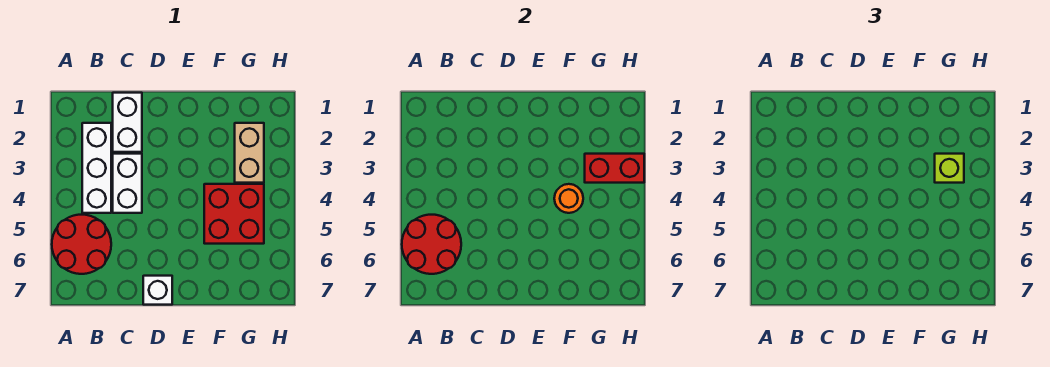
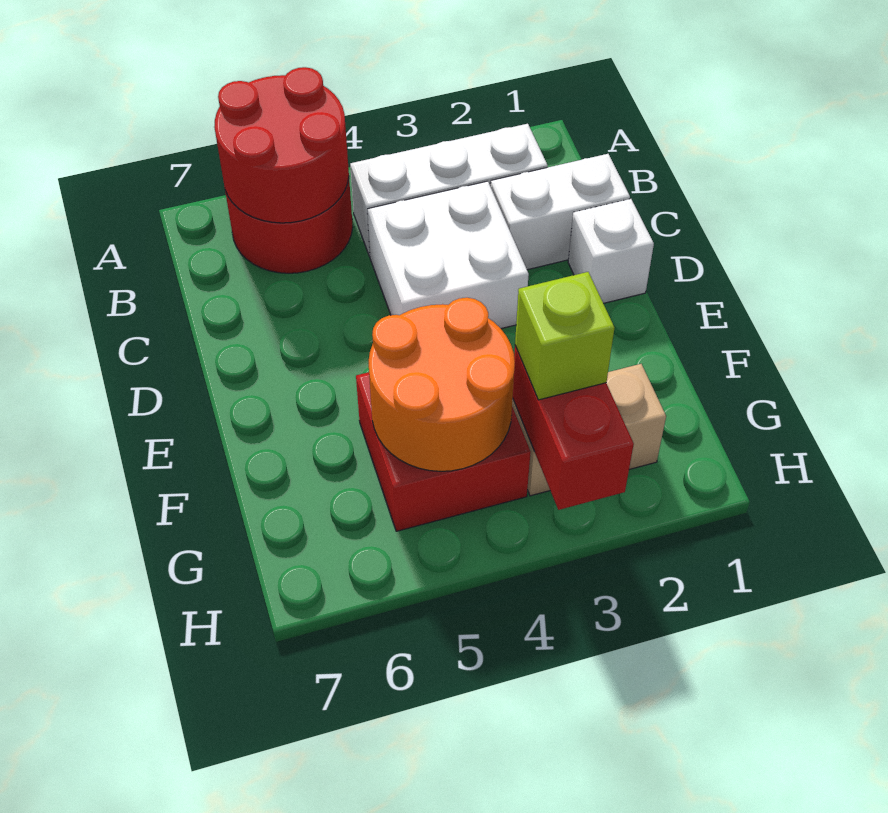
white 1x2 brick [113,154,142,213] -> white 2x2 brick [367,181,529,329]
white 1x1 brick [143,276,172,305] -> white 1x1 brick moved to [568,199,654,303]
orange 1x1 round brick [554,184,583,213] -> orange 2x2 round brick [369,298,515,471]

